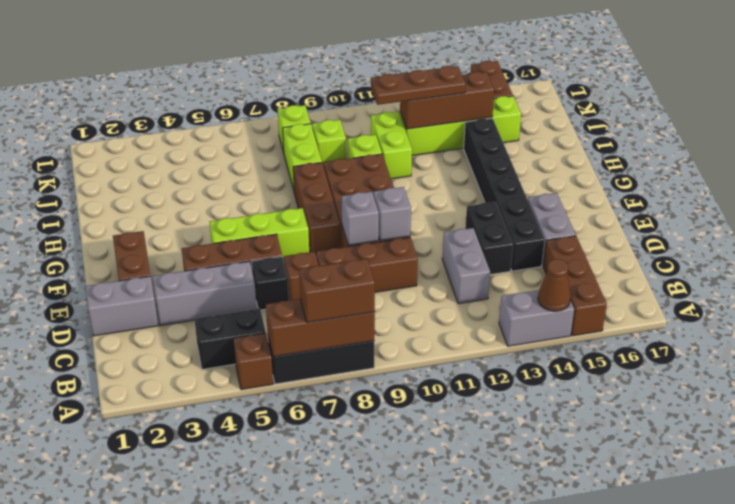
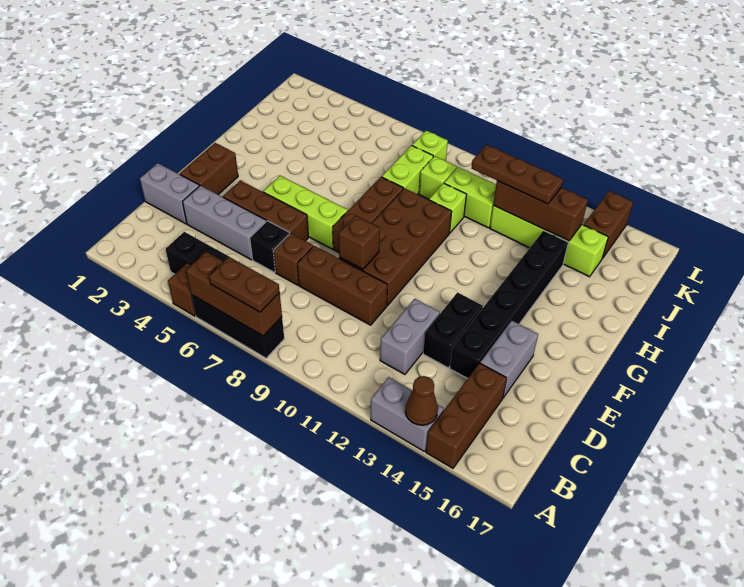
brown 1x2 brick [299,259,375,322] -> brown 1x2 plate [209,257,280,312]
grey 1x1 brick [342,192,379,245] -> brown 1x1 brick [339,215,380,270]
grey 1x1 brick [374,187,411,240] -> none
lime 1x2 brick [371,112,412,179] -> lime 1x2 brick turned to [444,167,496,228]

